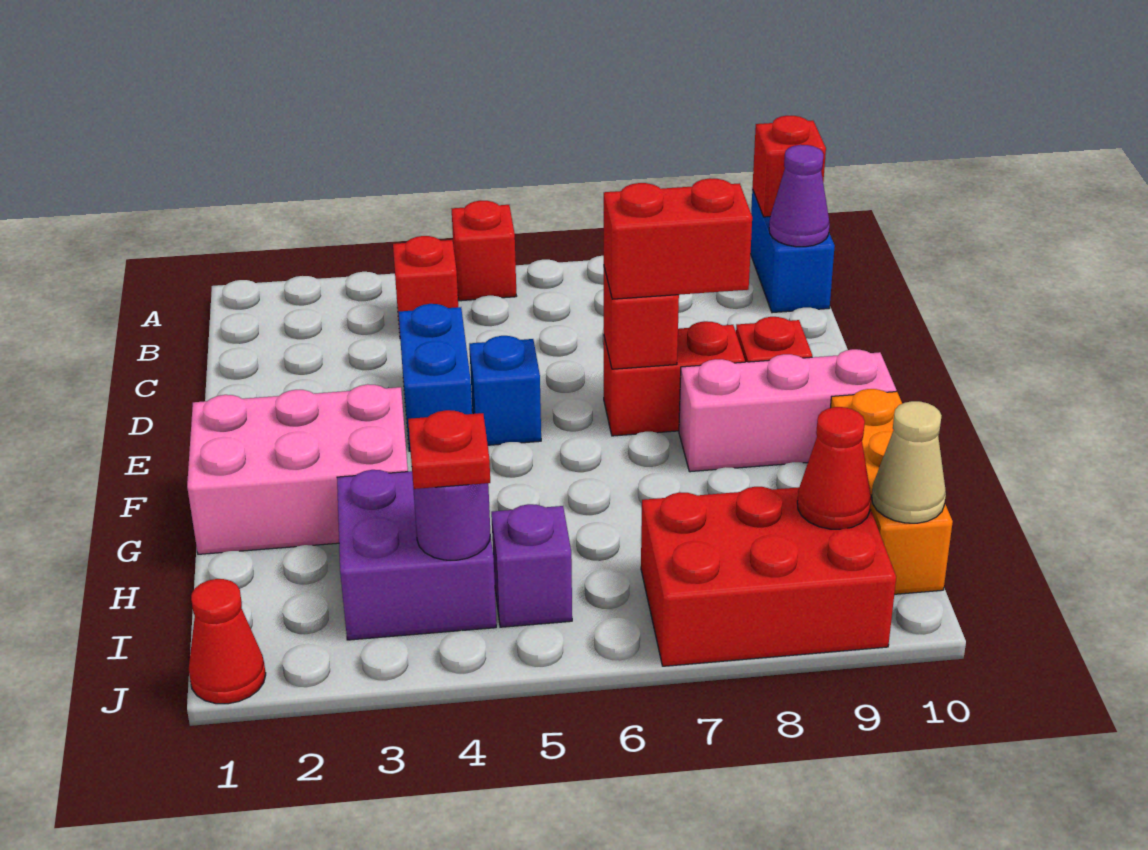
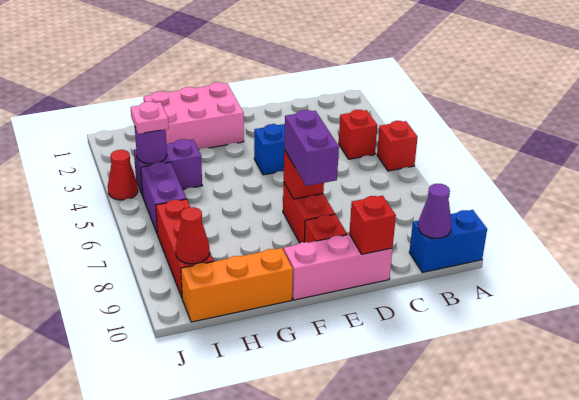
red 1x1 brick [752,116,826,217] -> red 1x1 brick moved to [349,195,396,254]
blue 1x1 brick [469,336,541,445] -> none
red 1x2 brick [604,178,752,299] -> purple 1x2 brick [284,110,339,186]
pink 2x3 brick [187,384,408,554] -> pink 2x3 brick turned to [144,82,244,150]
pink 1x3 brick [679,349,896,472] -> pink 1x3 brick turned to [284,234,393,300]
purple 2x2 brick [337,470,496,640] -> purple 1x2 brick [134,139,202,196]
red 1x1 plate [408,410,490,489] -> pink 1x1 plate [131,102,169,134]
purple 1x1 brick [491,504,572,627] -> purple 1x2 brick [141,162,187,235]
red 2x3 brick [641,487,896,666] -> red 1x3 brick [156,199,214,297]
tan 1x1 cone [872,401,946,523] -> none
red 1x1 cone [189,579,266,704] -> red 1x1 cone moved to [108,150,138,200]

